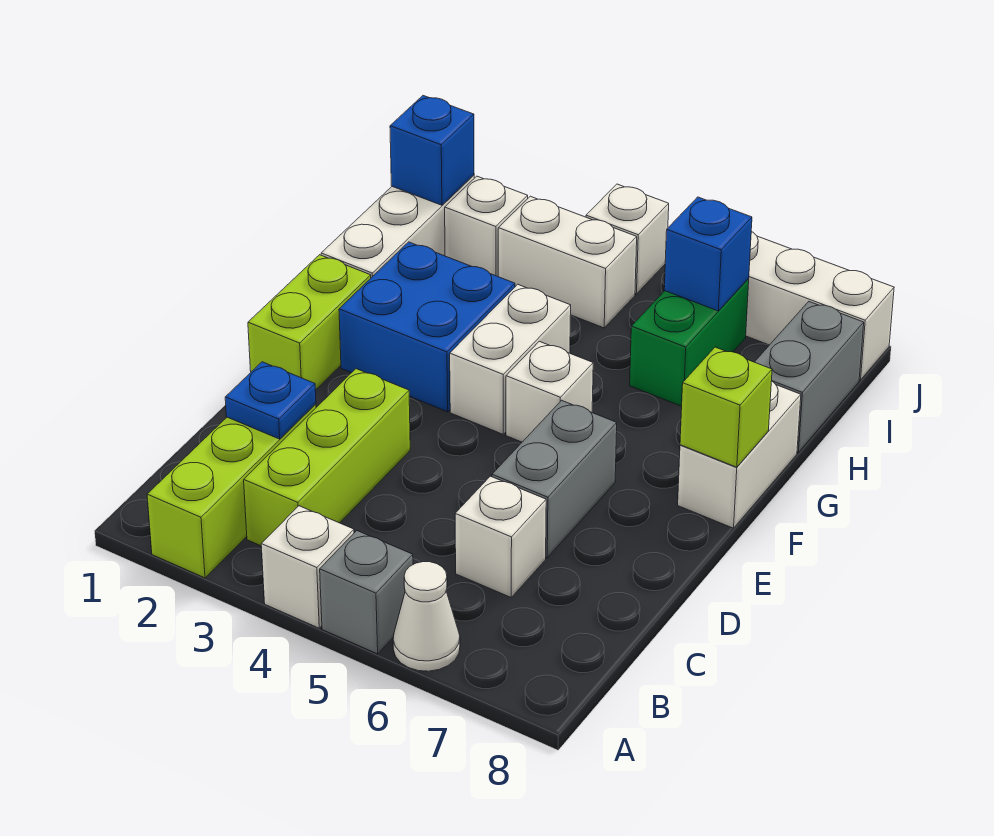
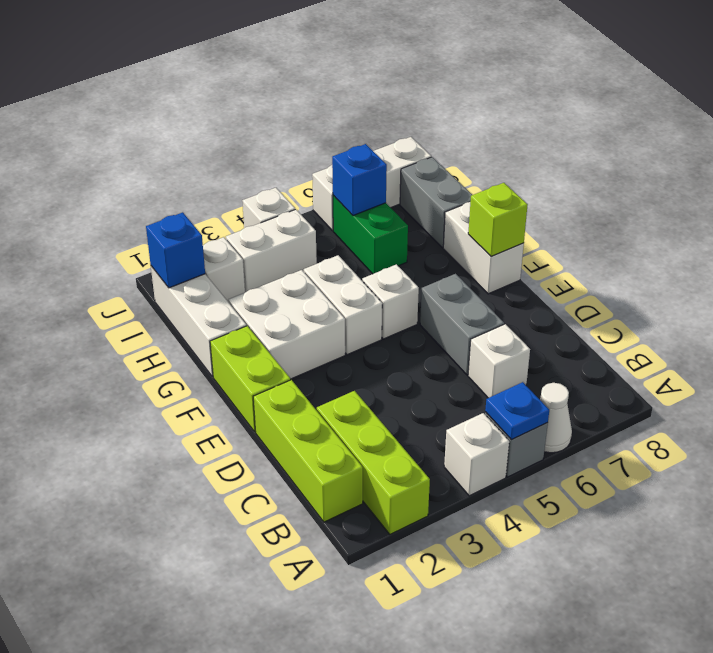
lime 1x3 brick [244,369,410,546] -> lime 1x3 brick moved to [253,380,363,522]
blue 1x1 plate [225,362,316,439] -> blue 1x1 plate moved to [485,382,549,440]
blue 2x2 brick [339,242,515,412] -> white 2x2 brick [228,270,345,379]

